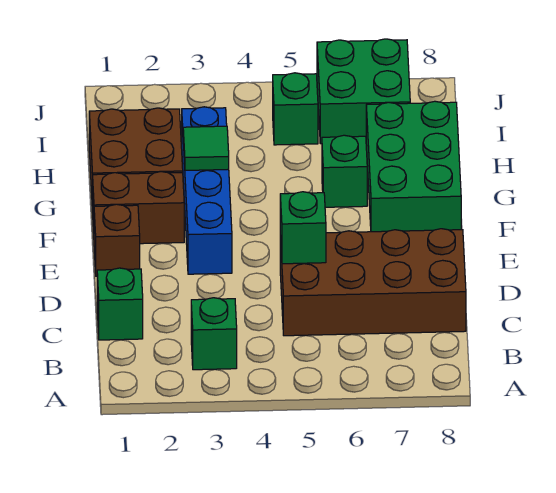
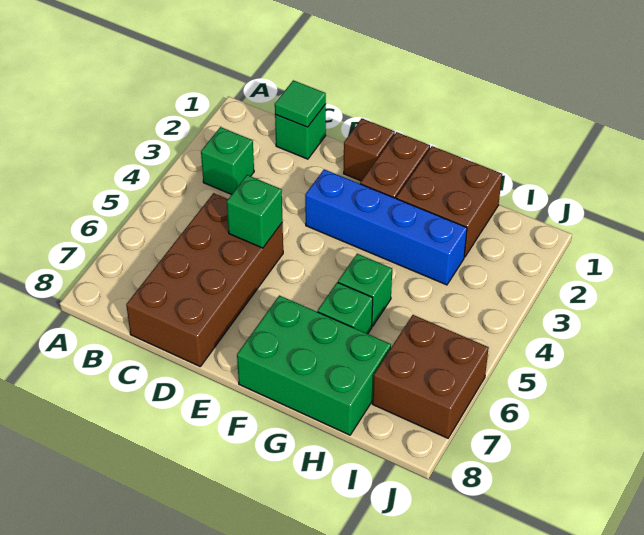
green 1x1 tile [183,126,229,170] -> green 1x1 tile moved to [275,80,326,127]
green 1x1 brick [273,73,318,145] -> green 1x1 brick moved to [338,254,392,326]
green 2x2 brick [317,39,410,144] -> brown 2x2 brick [372,315,489,438]

